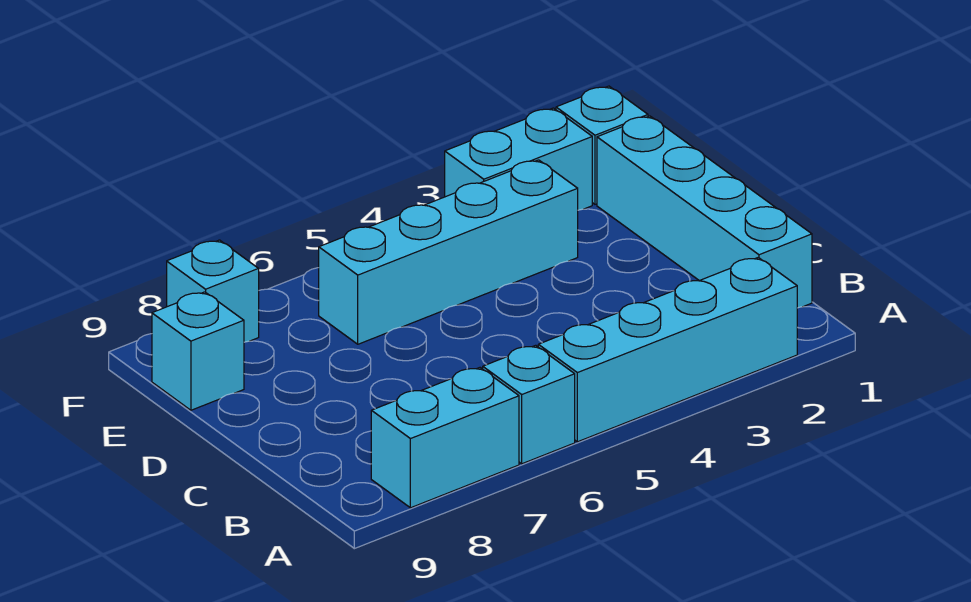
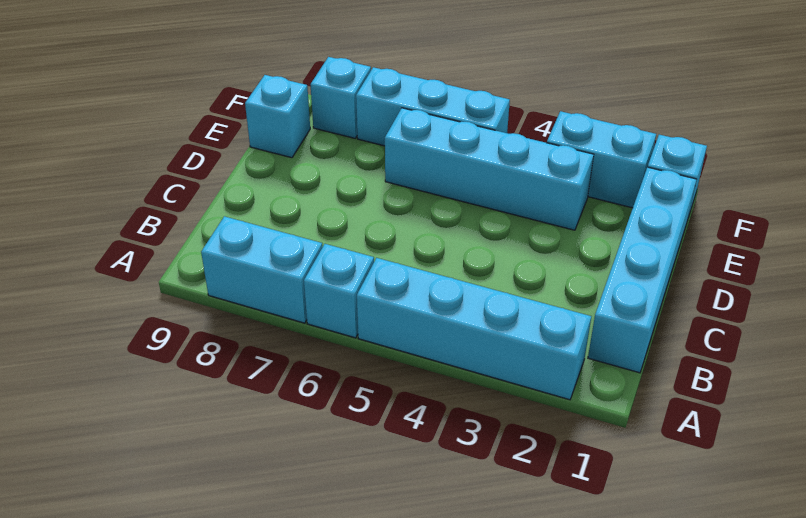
none -> cyan 1x3 brick [356,67,510,146]

